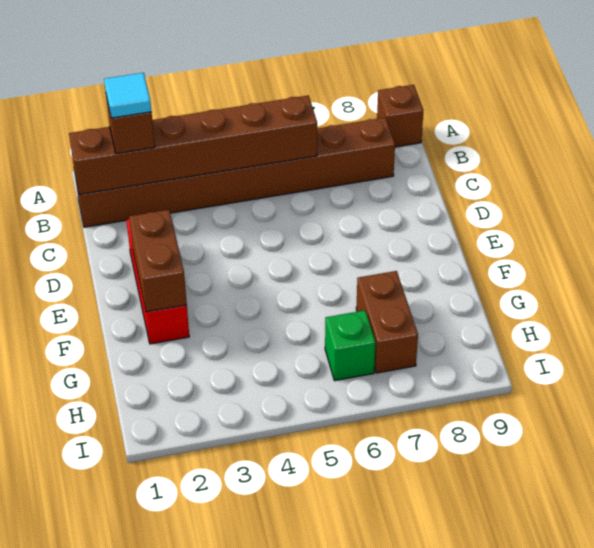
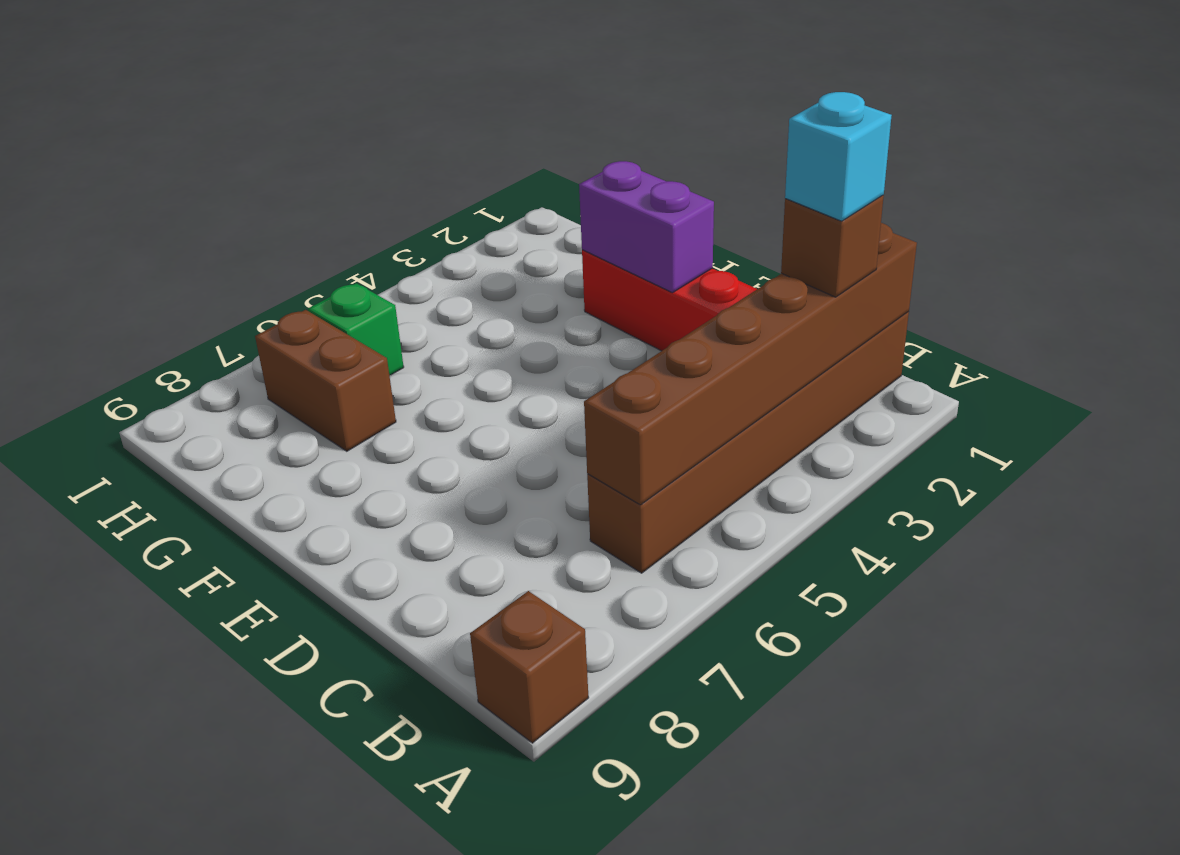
brown 1x8 brick [74,117,395,227] -> brown 1x6 brick [587,311,909,573]
cyan 1x1 tile [104,73,152,118] -> cyan 1x1 brick [785,92,892,221]
brown 1x2 brick [129,210,187,312] -> purple 1x2 brick [579,161,714,293]

